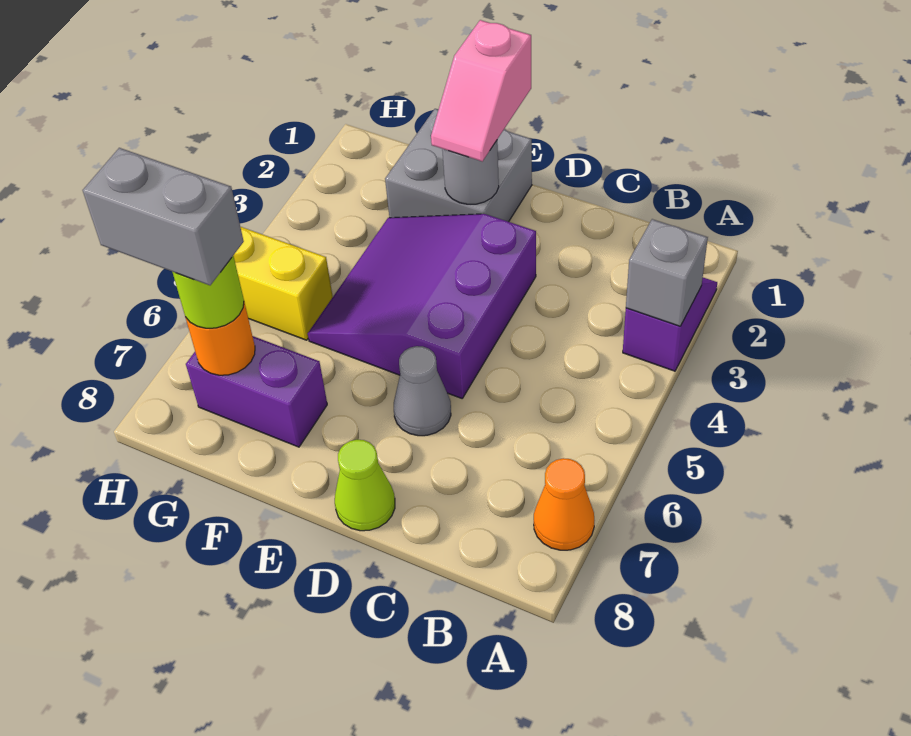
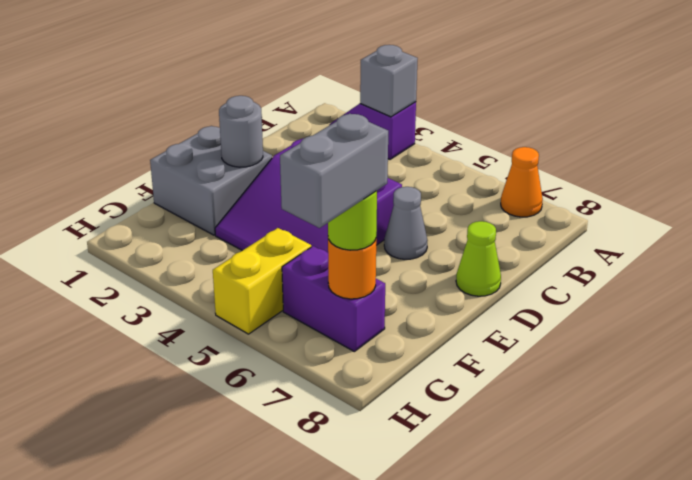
pink 1x2 slope [431,20,531,161] -> none
purple 1x2 brick [186,336,327,447] -> purple 1x2 brick turned to [282,246,385,351]

